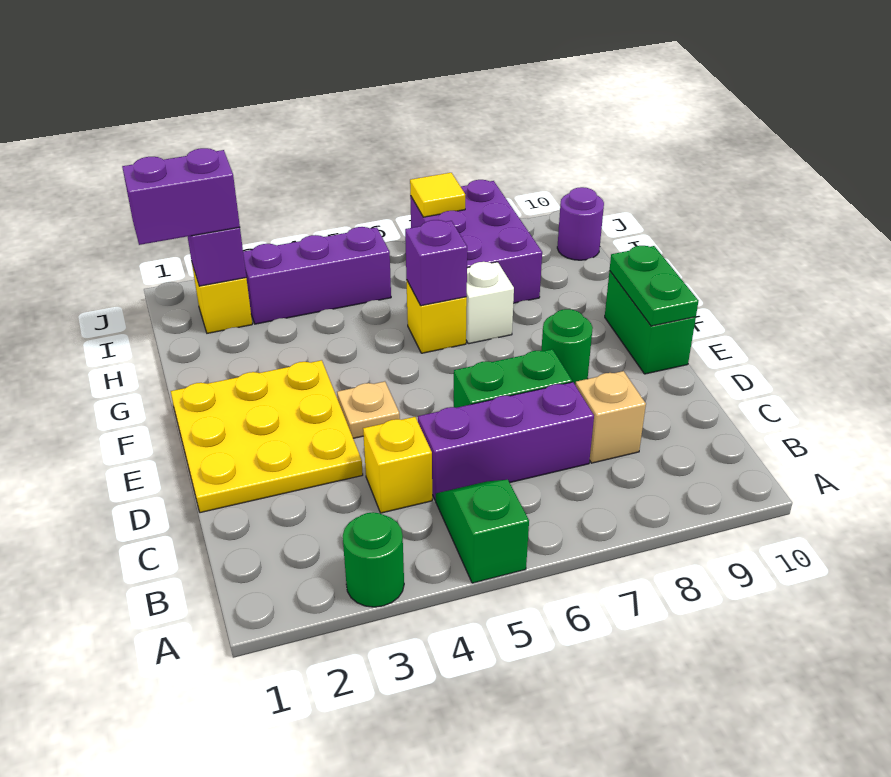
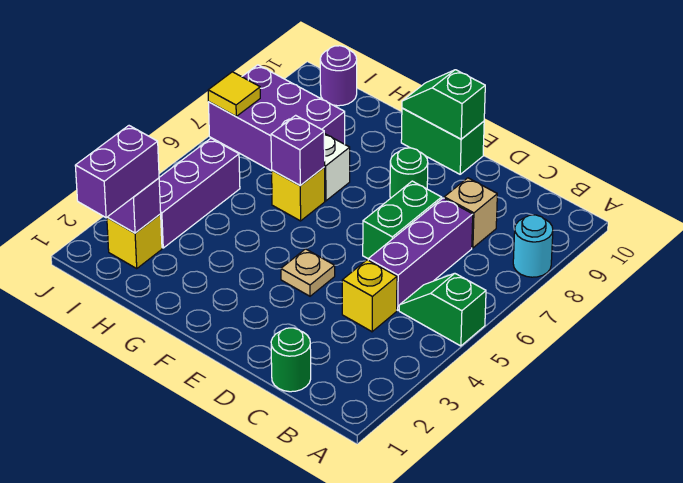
green 1x1 round brick [343,512,404,607] -> green 1x1 round brick moved to [271,328,311,392]
none -> cyan 1x1 round brick [513,215,553,277]
yellow 3x3 plate [171,360,363,513] -> none
green 1x2 plate [610,246,698,326] -> green 1x2 slope [402,70,485,139]

